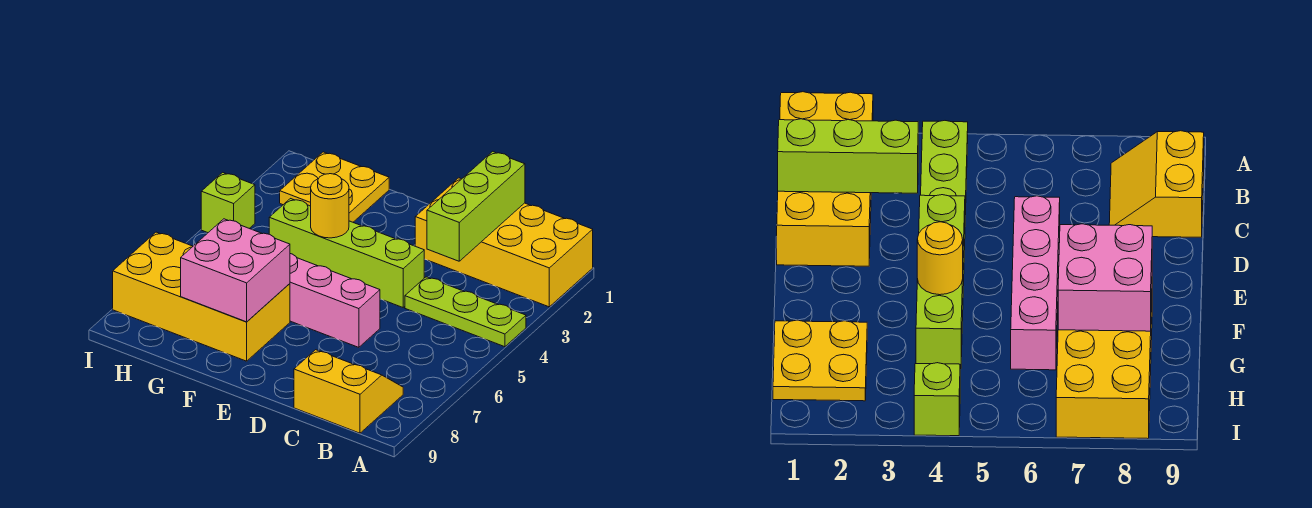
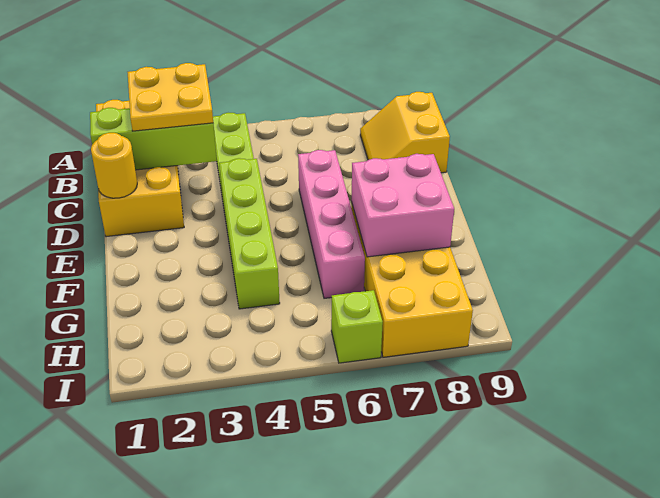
yellow 1x1 round brick [311,174,349,238] -> yellow 1x1 round brick moved to [91,133,137,198]
yellow 2x2 plate [280,152,389,222] -> yellow 2x2 plate moved to [128,63,213,131]
lime 1x1 brick [201,172,255,233] -> lime 1x1 brick moved to [331,290,383,363]

